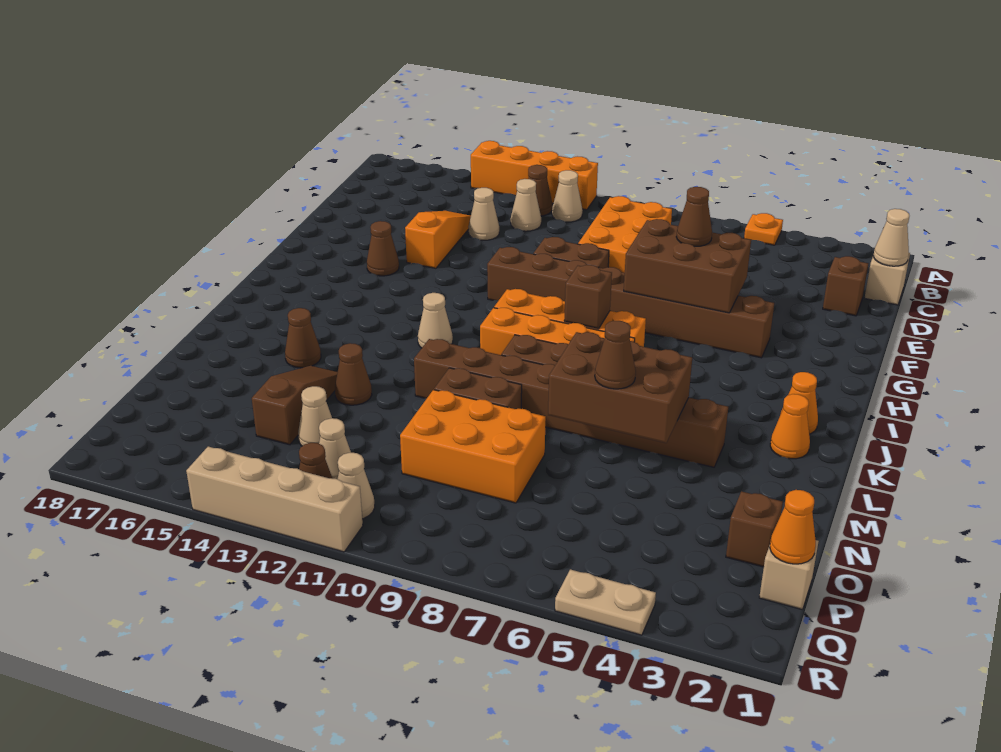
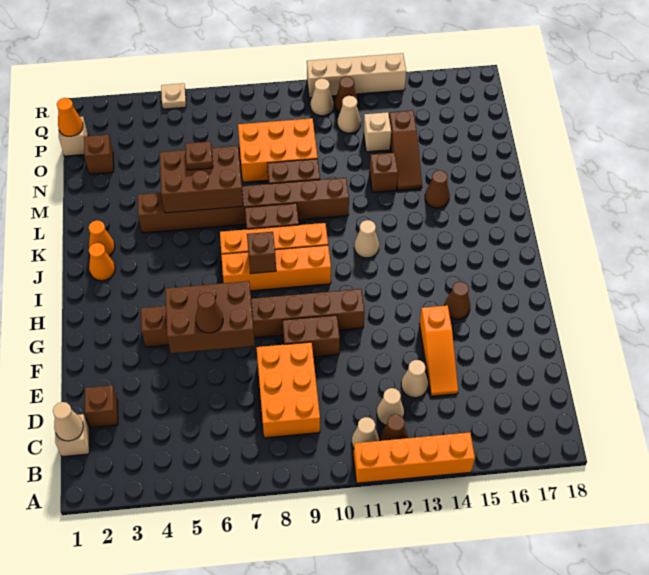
orange 1x1 plate [744,213,783,245] -> none
brown 1x1 cone [595,321,636,389] -> brown 1x1 plate [185,141,213,170]
brown 1x1 cone [335,343,372,405] -> brown 1x1 brick [369,153,398,192]
tan 1x1 cone [298,386,332,446] -> tan 1x1 brick [364,112,391,152]
tan 1x2 plate [555,569,656,635] -> tan 1x1 plate [161,83,186,109]

